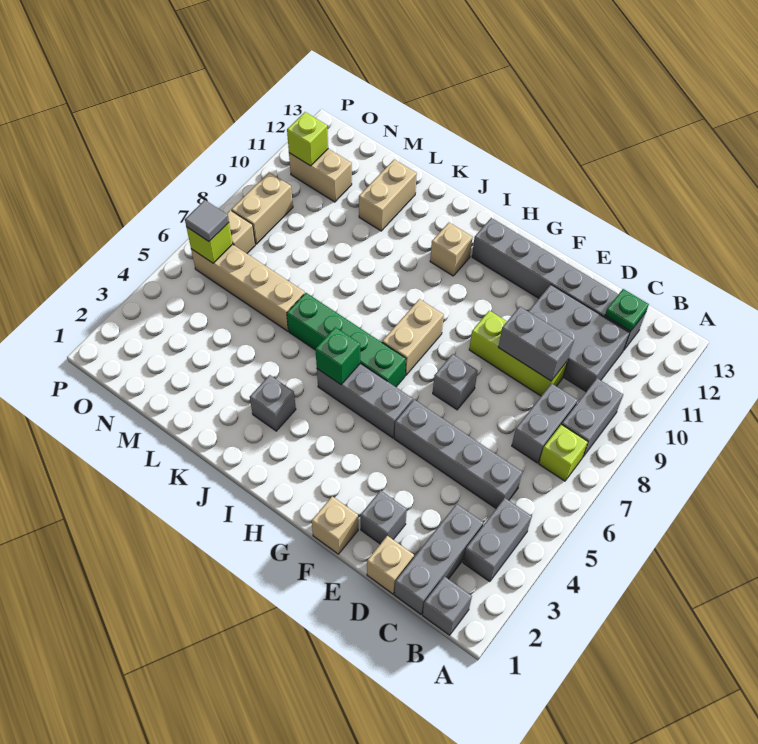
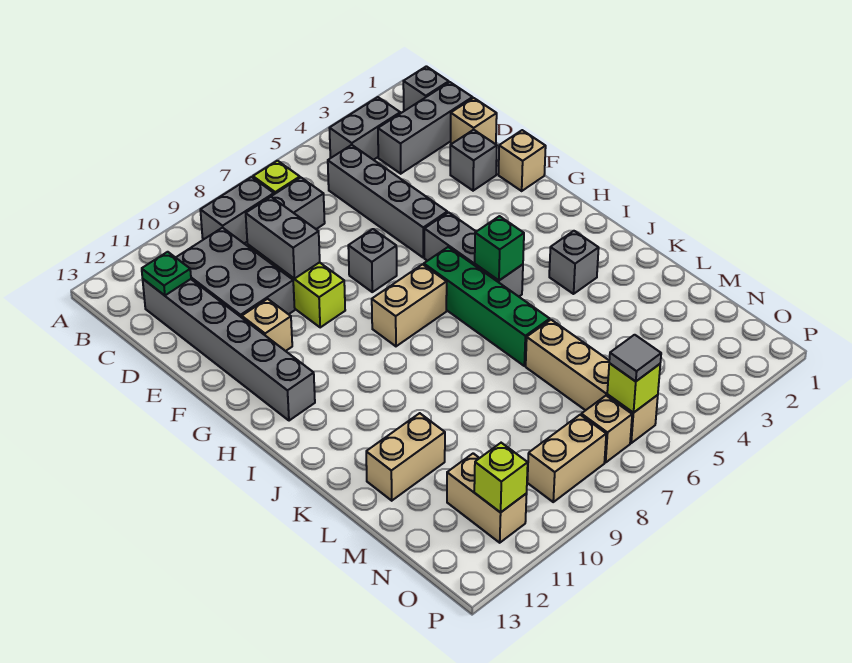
tan 1x1 brick [430,223,472,276] -> tan 1x1 brick moved to [242,299,292,351]

